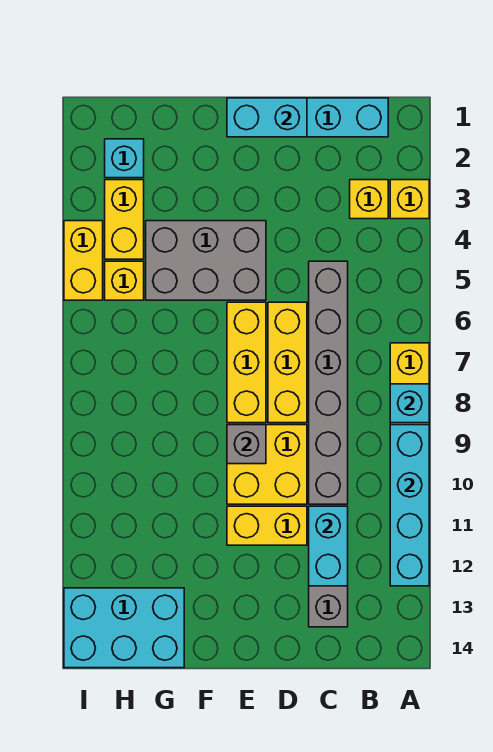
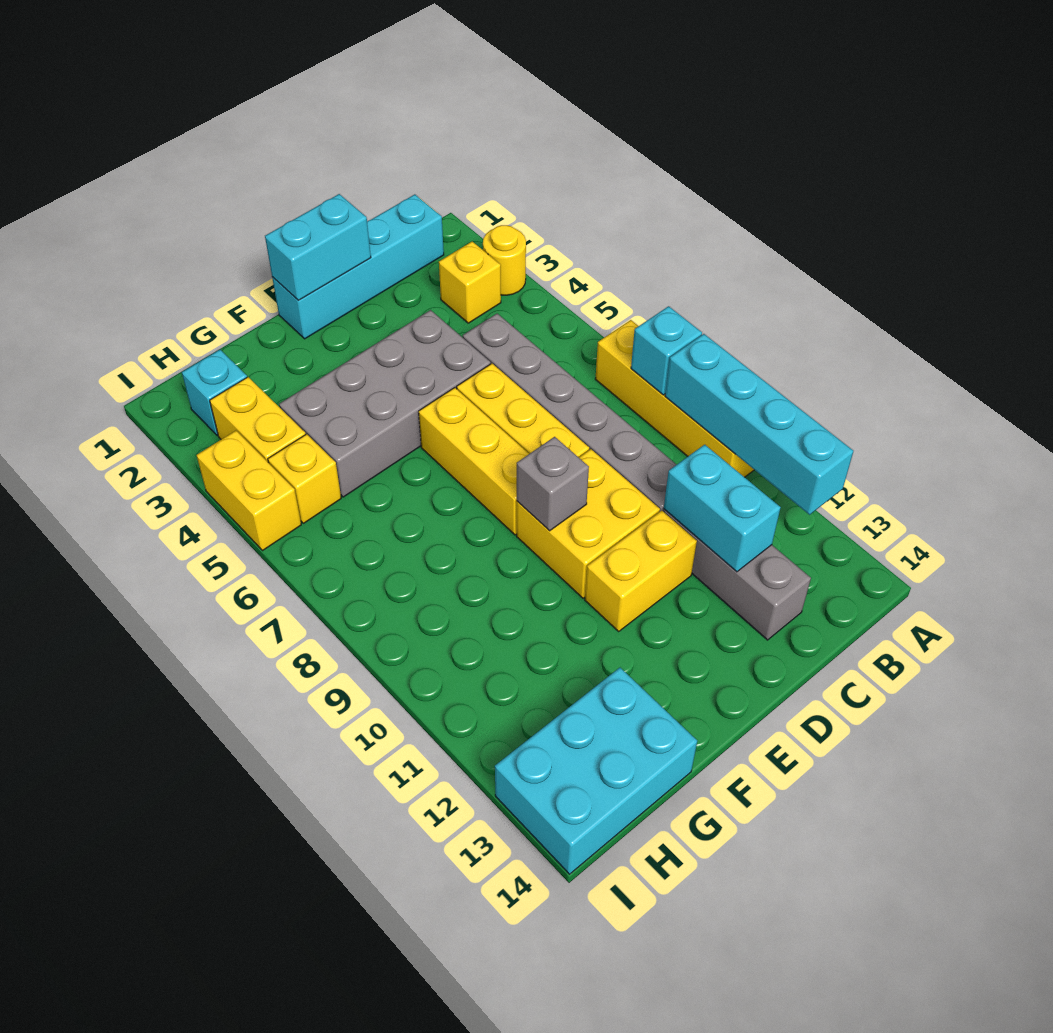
yellow 1x1 brick [390,180,429,219] -> yellow 1x1 round brick [483,225,526,295]
grey 2x3 brick [146,221,266,300] -> grey 2x4 brick [279,310,491,497]

